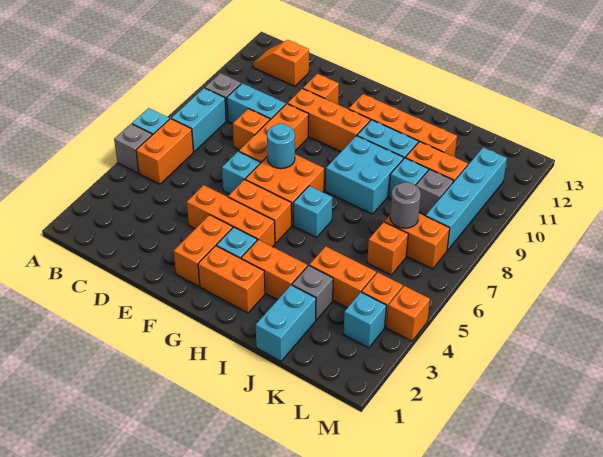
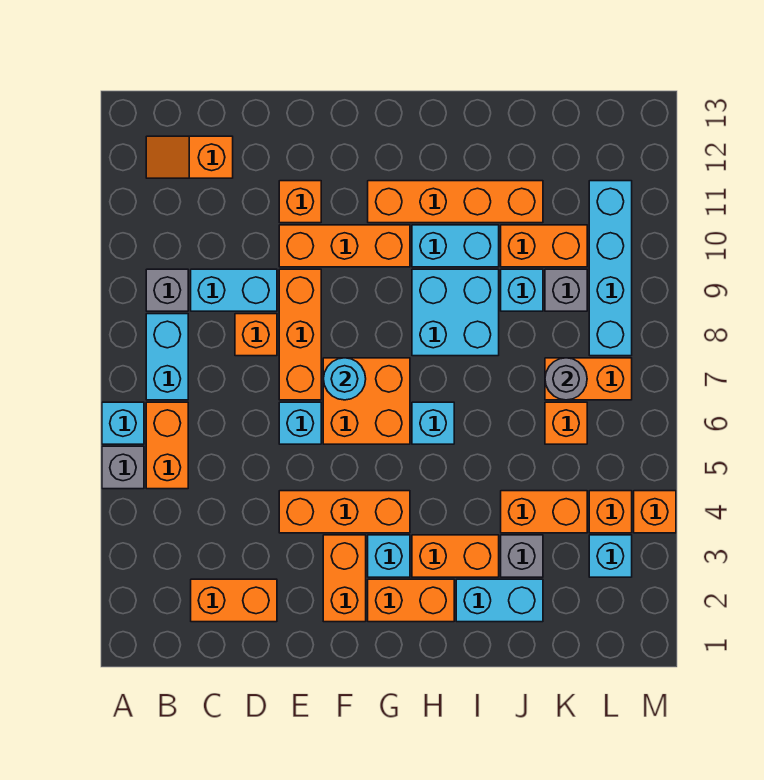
orange 1x2 brick [228,179,292,243] -> orange 1x2 brick moved to [191,579,277,622]
cyan 1x2 brick [256,285,316,361] -> cyan 1x2 brick turned to [456,579,543,622]

